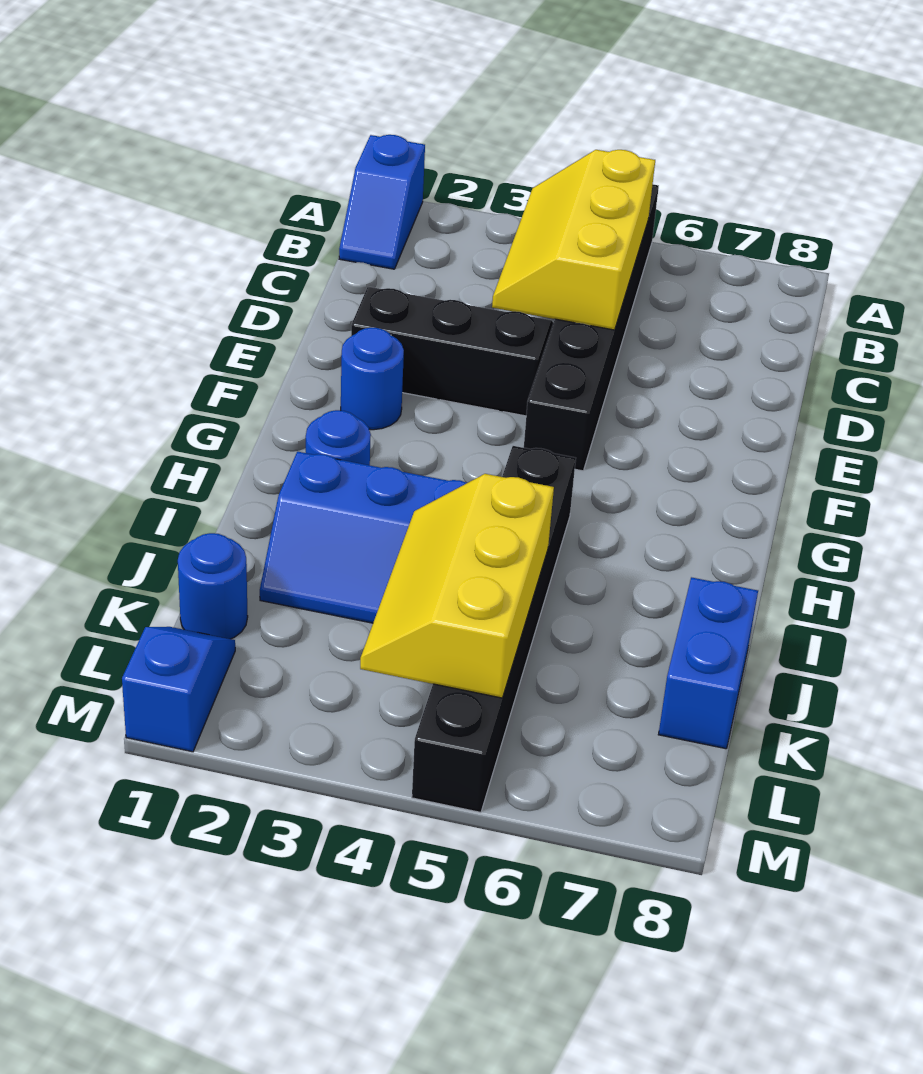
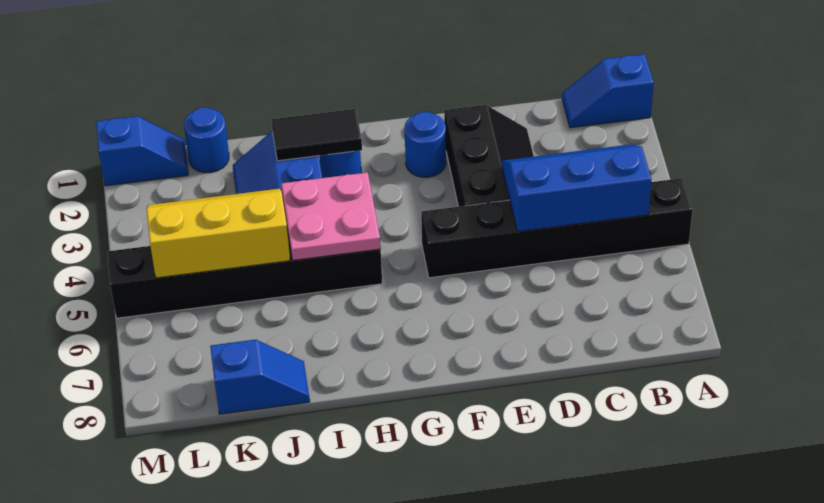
yellow 2x3 slope [492,150,655,330] -> blue 2x3 slope [502,144,651,231]
none -> black 1x2 tile [271,109,362,161]
none -> pink 2x2 plate [281,172,381,260]
blue 1x2 brick [658,577,758,749] -> blue 1x2 slope [210,340,310,414]

